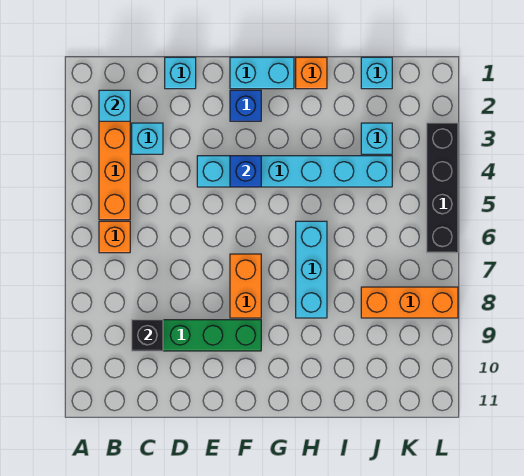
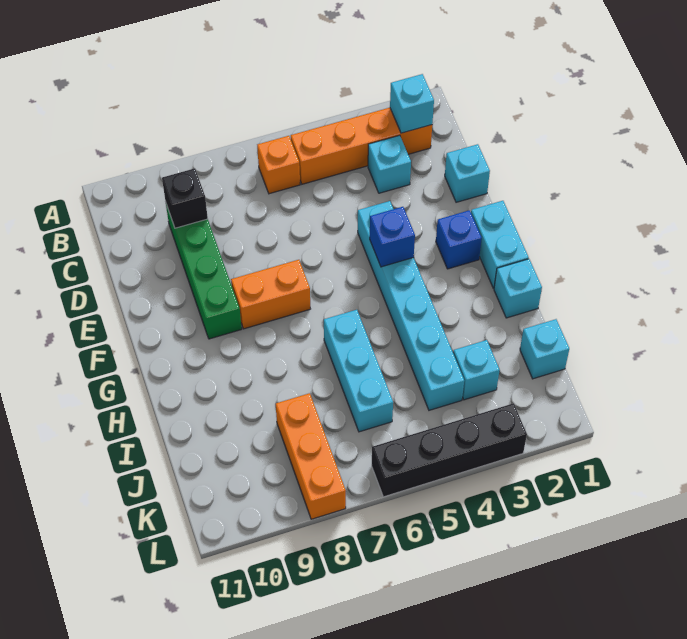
orange 1x1 brick [296,57,327,89] -> cyan 1x1 brick [494,259,542,318]
cyan 1x3 brick [296,221,327,318] -> cyan 1x3 brick turned to [324,310,393,432]

